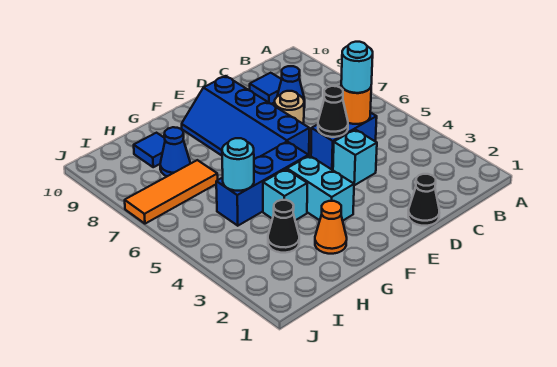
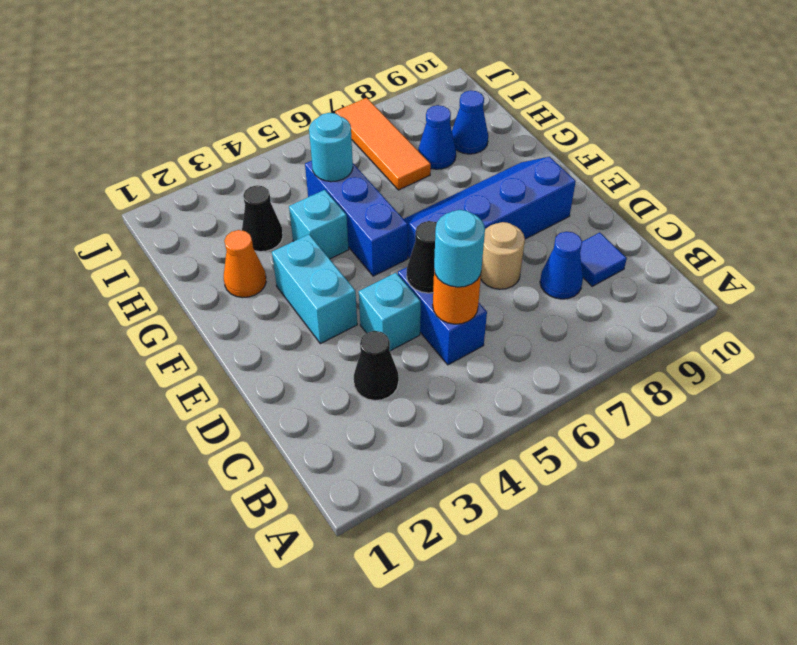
black 1x1 cone [408,174,440,226] -> black 1x1 cone moved to [354,331,399,401]
cyan 1x2 brick [287,156,354,221] -> cyan 1x2 brick turned to [272,234,357,344]
blue 1x1 tile [134,133,165,167] -> blue 1x1 cone [452,91,488,154]

